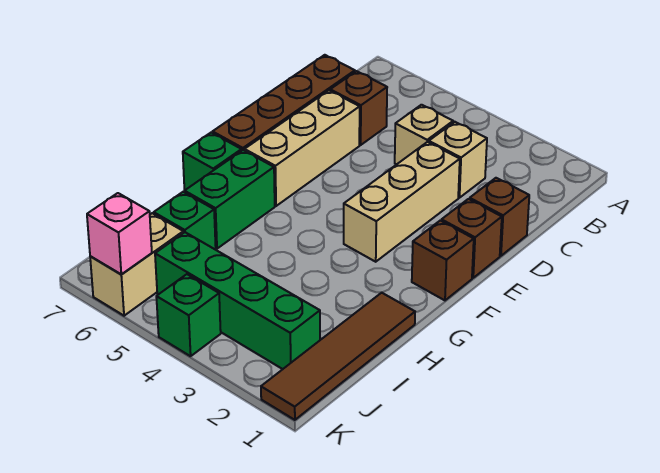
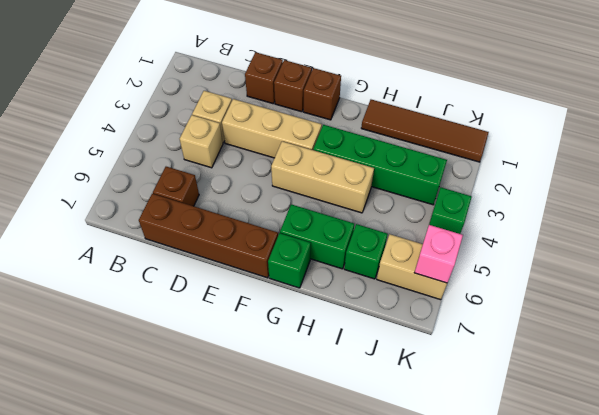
tan 1x3 brick [245,91,360,206] -> tan 1x3 brick moved to [271,141,374,213]
green 1x4 brick [155,232,320,369] -> green 1x4 brick turned to [313,125,447,205]

